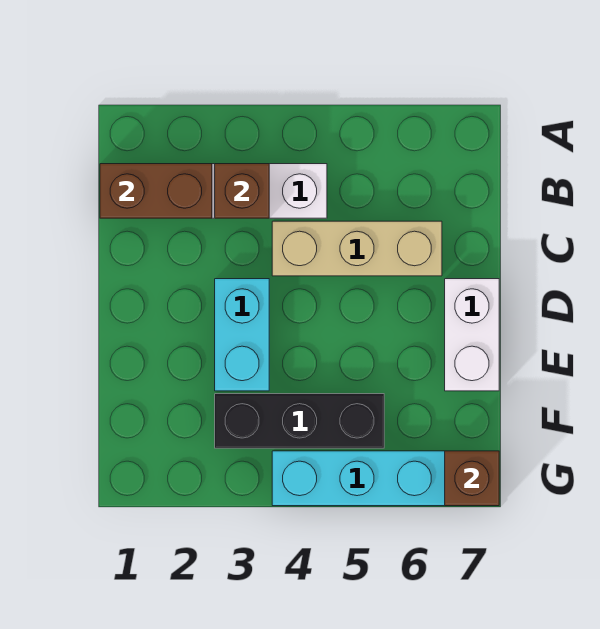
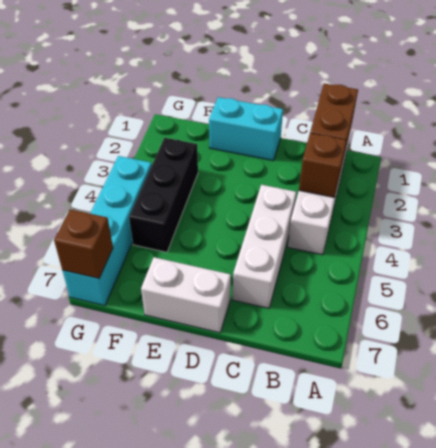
tan 1x3 brick [272,221,442,276] -> white 1x3 brick [233,185,296,308]
cyan 1x2 brick [215,279,269,391] -> cyan 1x2 brick moved to [209,97,283,161]

